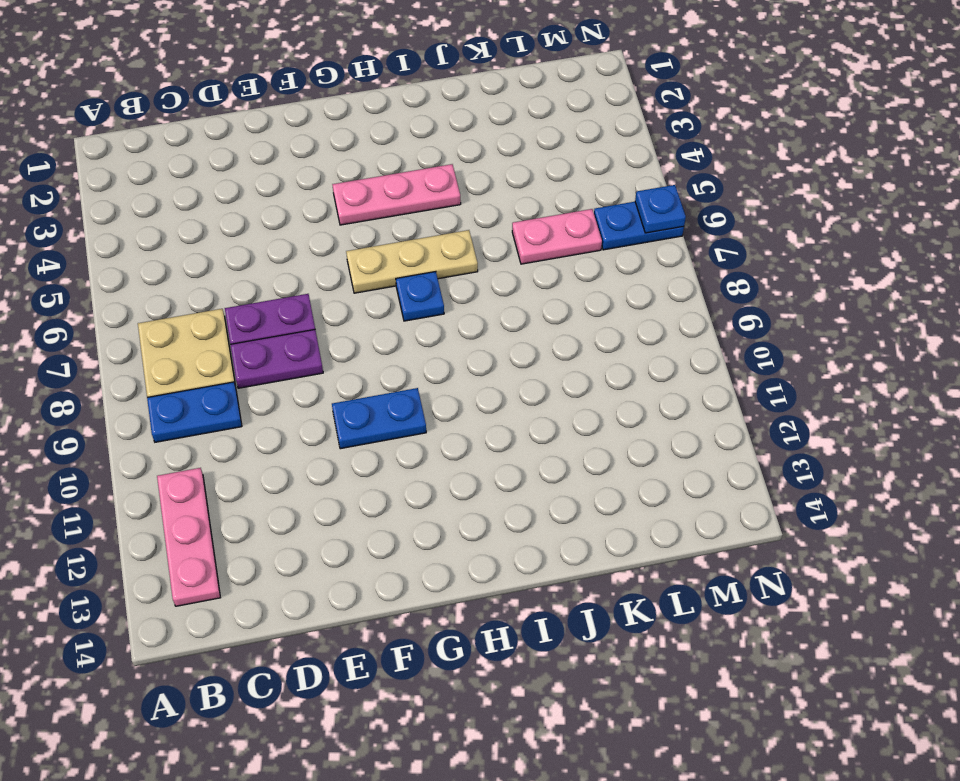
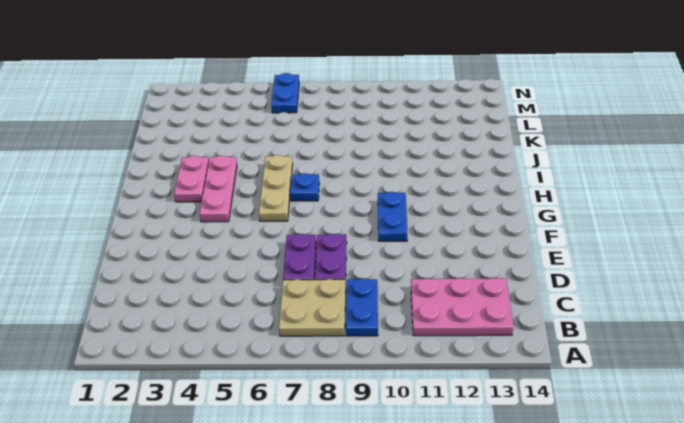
pink 1x3 plate [157,468,220,606] -> pink 2x3 plate [411,278,513,336]
pink 1x2 plate [512,209,602,264] -> pink 1x2 plate moved to [174,156,209,202]
blue 1x1 plate [635,185,686,233] -> none

